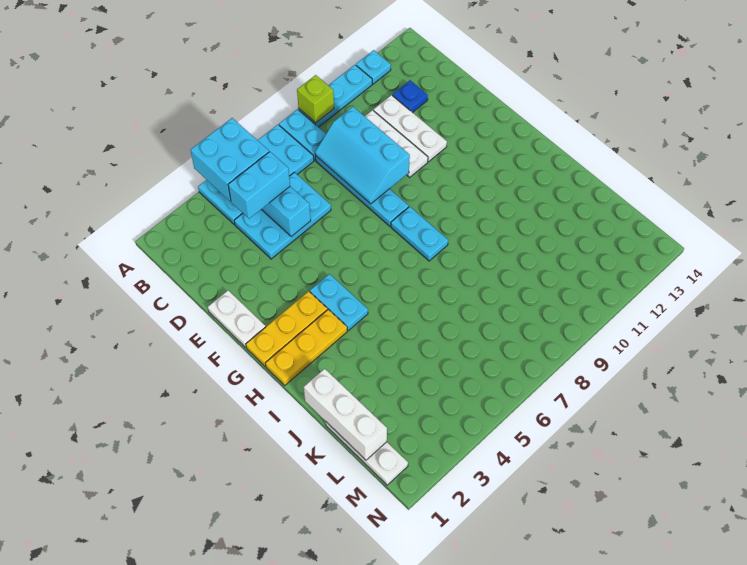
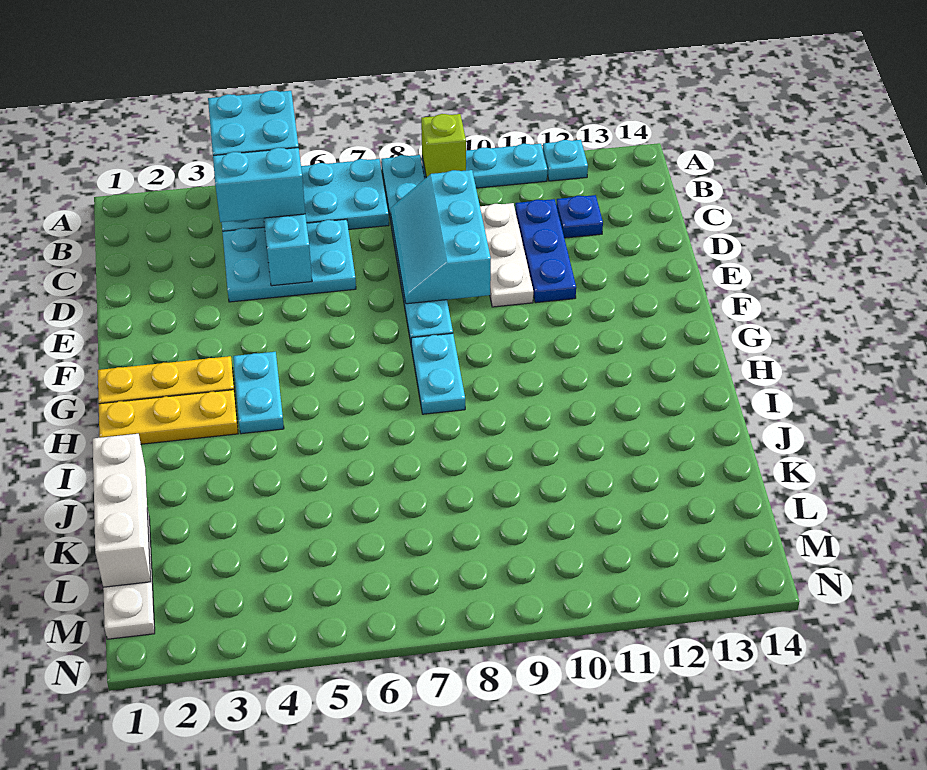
white 1x3 plate [373,95,447,162] -> blue 1x3 plate [515,199,576,303]
white 1x2 plate [208,290,266,347] -> none

